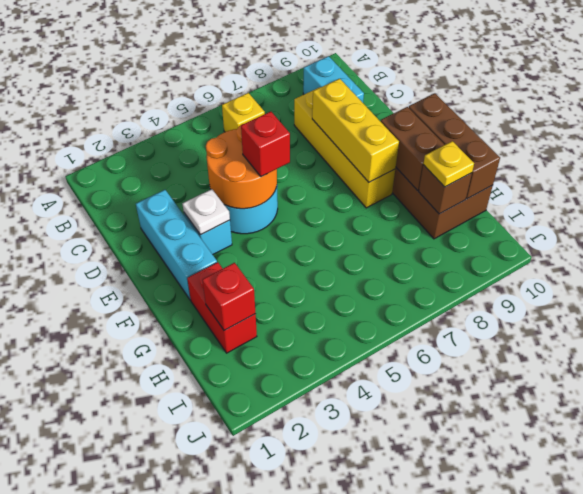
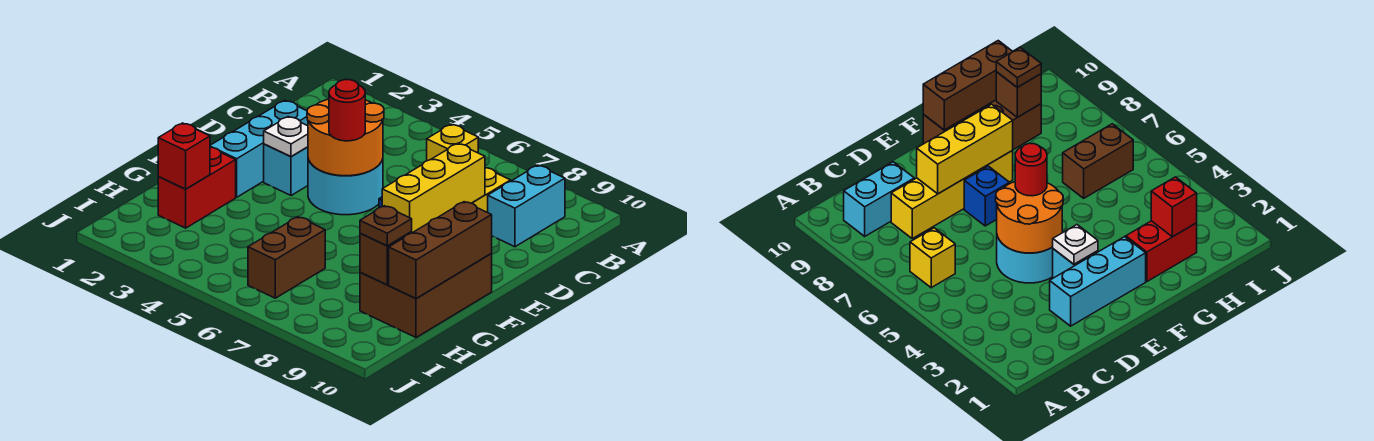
red 1x1 brick [241,112,290,176] -> red 1x1 round brick [329,80,365,141]
none -> blue 1x1 brick [964,166,1009,226]
brown 1x2 brick [381,107,444,191] -> brown 1x2 brick moved to [248,217,325,298]
yellow 1x1 plate [423,141,474,187] -> brown 1x1 plate [360,206,412,246]

